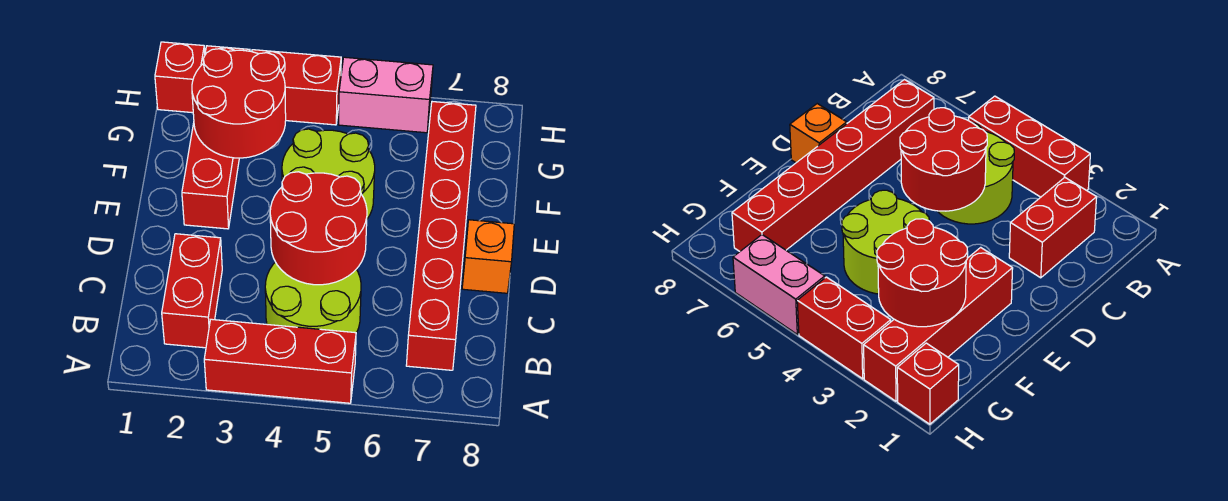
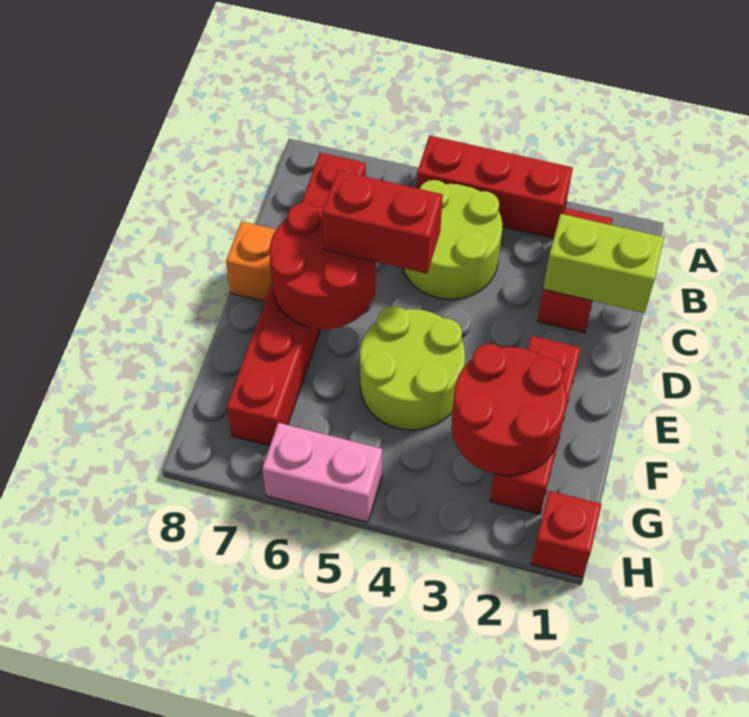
none -> lime 1x2 brick [543,214,664,313]
red 2x2 round brick [270,172,367,285] -> red 2x2 round brick moved to [269,203,376,329]
red 1x4 brick [182,46,250,229] -> red 1x3 brick [490,336,581,514]
red 1x2 brick [252,50,341,125] -> red 1x2 brick moved to [322,170,443,274]

